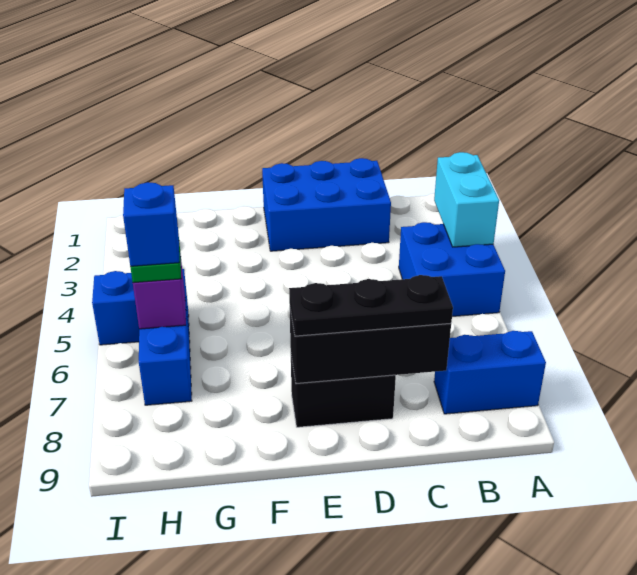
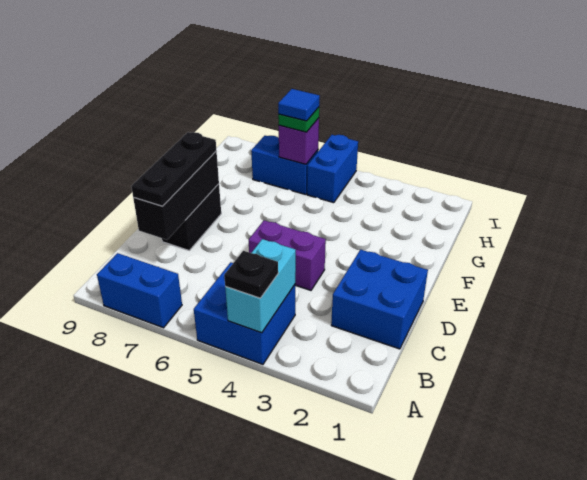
cyan 1x2 brick [434,152,499,247] -> cyan 1x2 brick turned to [225,239,296,333]
none -> black 1x1 plate [224,251,278,298]
blue 1x2 brick [434,331,546,414] -> blue 1x2 brick turned to [97,253,182,328]
blue 2x3 brick [262,158,391,251] -> blue 2x2 brick [331,250,428,349]
none -> purple 1x2 brick [249,220,326,290]
blue 1x1 brick [123,182,179,266] -> blue 1x1 tile [278,89,320,121]

